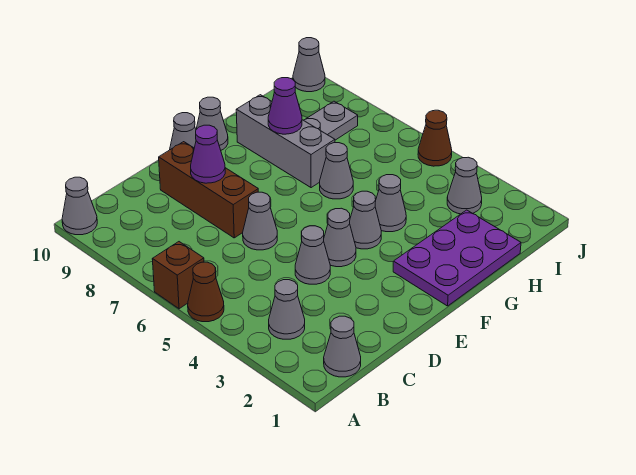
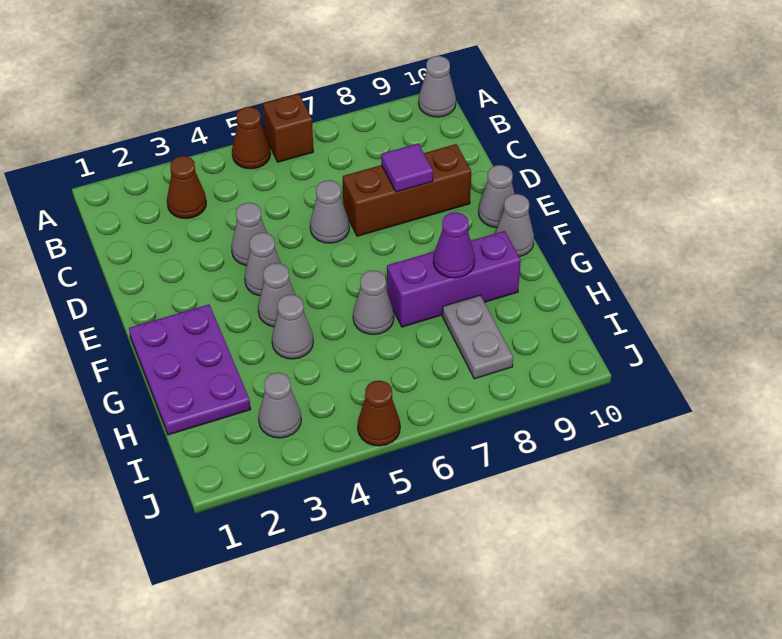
grey 1x1 cone [324,316,361,377] -> none
grey 1x1 cone [269,280,305,339] -> brown 1x1 cone [167,156,206,219]
purple 1x1 cone [191,125,225,183] -> purple 1x1 tile [381,144,433,192]
grey 1x3 brick [236,95,335,188] -> purple 1x3 brick [387,231,521,327]
grey 1x1 cone [293,38,325,92] -> none

